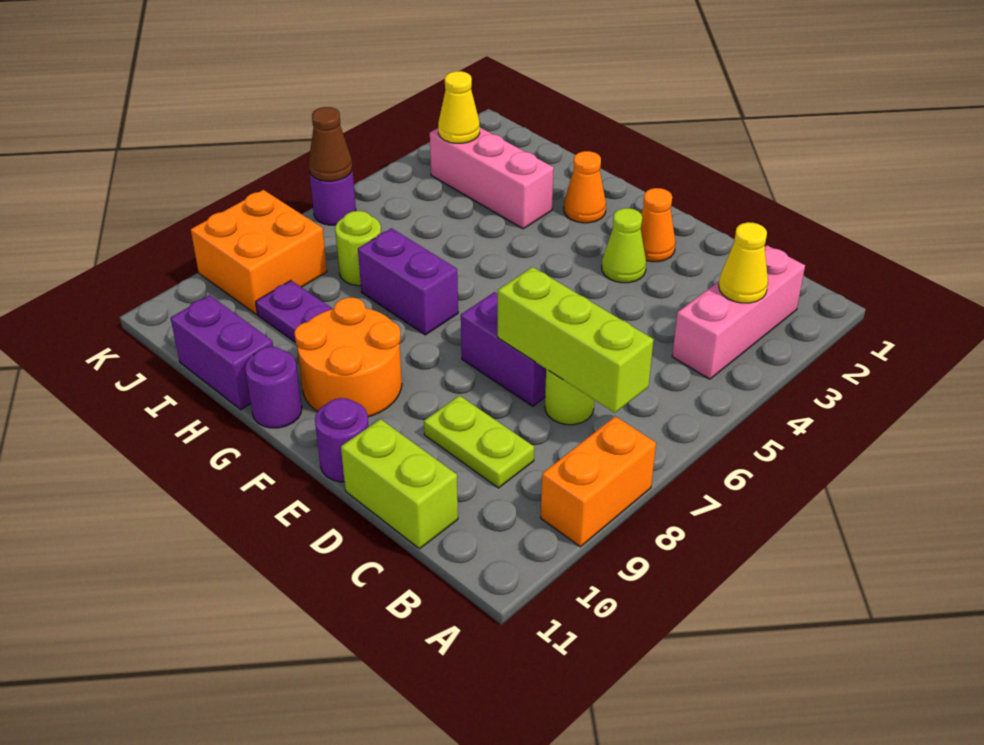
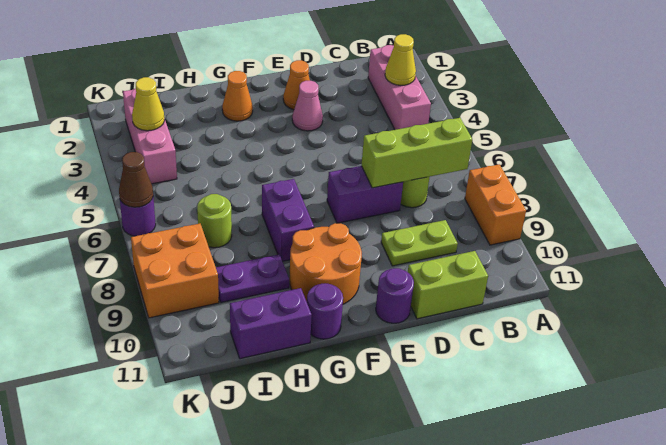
lime 1x1 cone [602,208,646,283] -> pink 1x1 cone [292,81,323,131]
purple 1x2 brick [358,228,458,335] -> purple 1x2 brick turned to [262,179,314,261]
pink 1x3 brick [430,128,554,229] -> pink 1x3 brick turned to [123,88,177,184]

